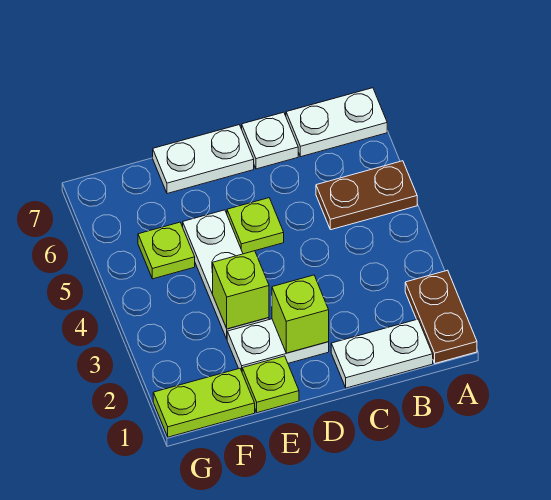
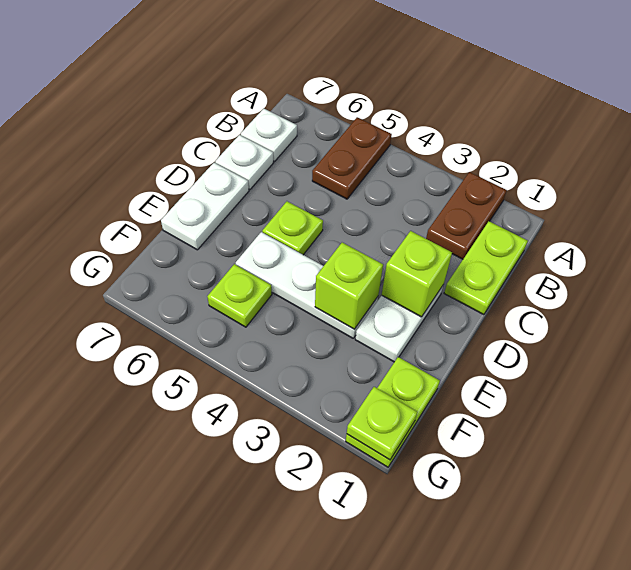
brown 1x2 plate [405,270,477,363] -> brown 1x2 plate turned to [426,172,507,259]
white 1x2 plate [286,88,387,157] -> white 1x1 plate [241,109,297,161]
white 1x2 plate [331,319,433,388] -> lime 1x2 plate [444,221,528,315]
lime 1x1 plate [242,356,299,413] -> lime 1x1 plate moved to [347,387,417,460]

